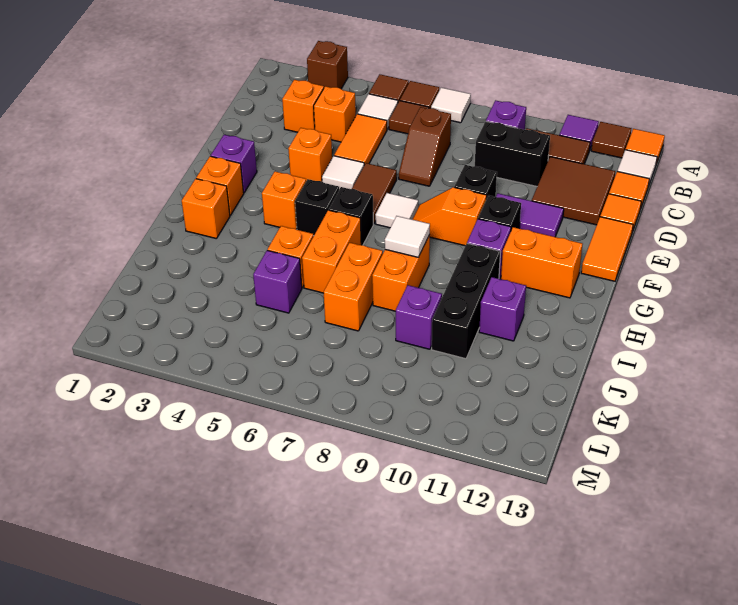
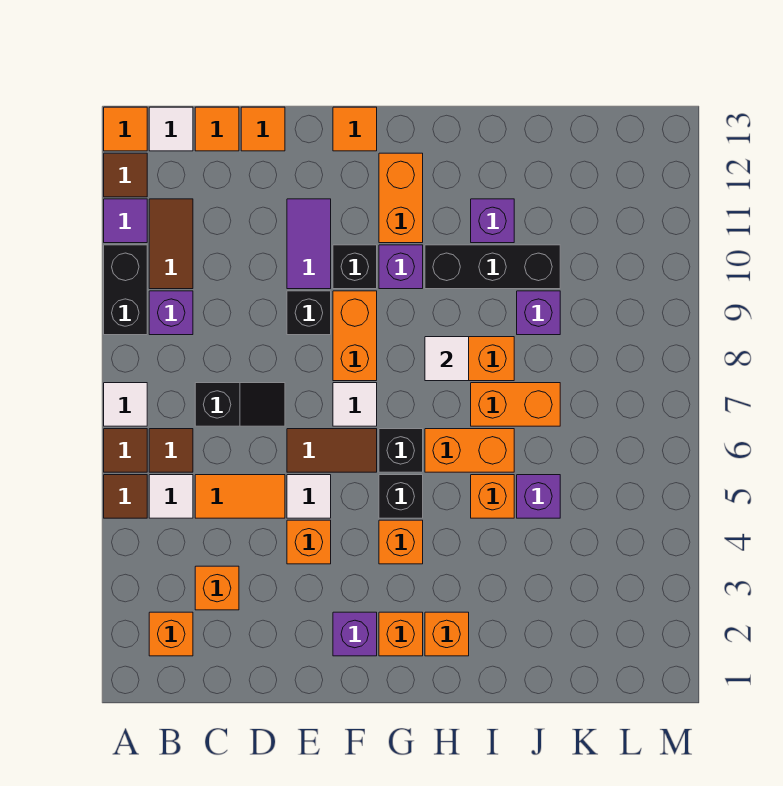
brown 1x1 brick [307,41,348,89] -> none
orange 1x1 brick [314,86,356,142] -> orange 1x1 brick moved to [149,612,193,656]
brown 1x2 slope [399,107,451,186] -> black 1x2 slope [195,383,285,426]
black 1x2 brick [475,121,550,186] -> black 1x2 brick moved to [104,245,147,335]
brown 2x2 tile [532,157,615,225] -> none
orange 1x2 tile [581,217,633,281] -> orange 1x1 tile [333,107,377,151]
orange 1x2 slope [412,187,487,246] -> orange 1x2 brick [333,291,377,381]

